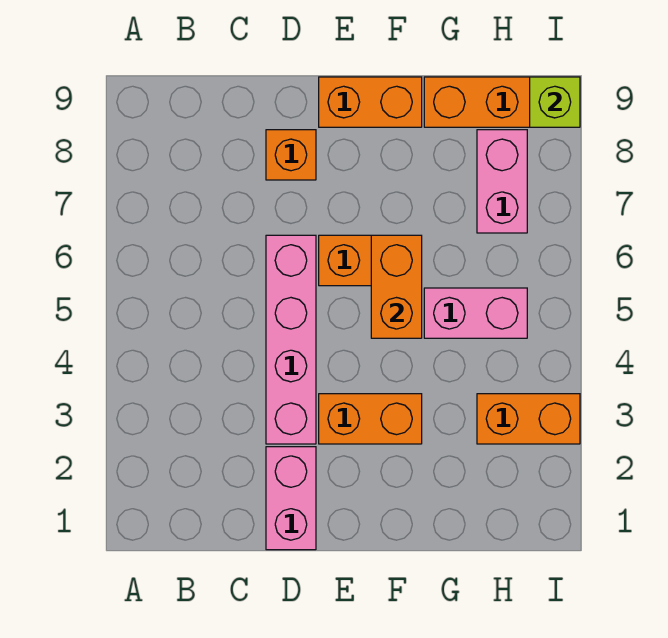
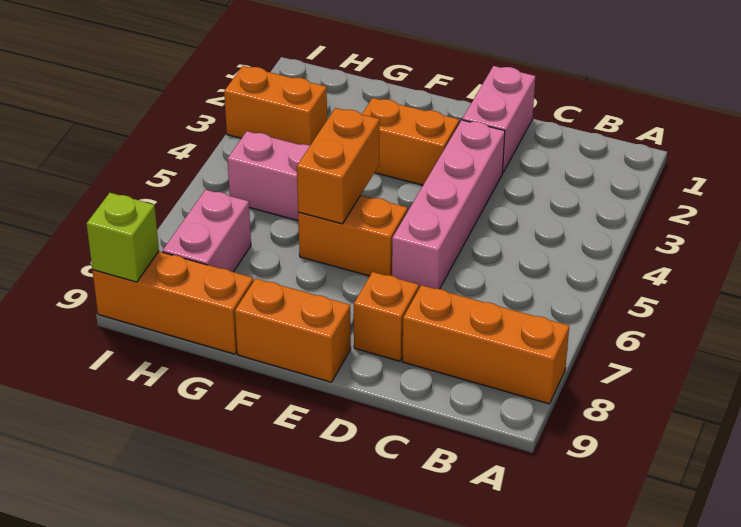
none -> orange 1x3 brick [402,285,569,404]

